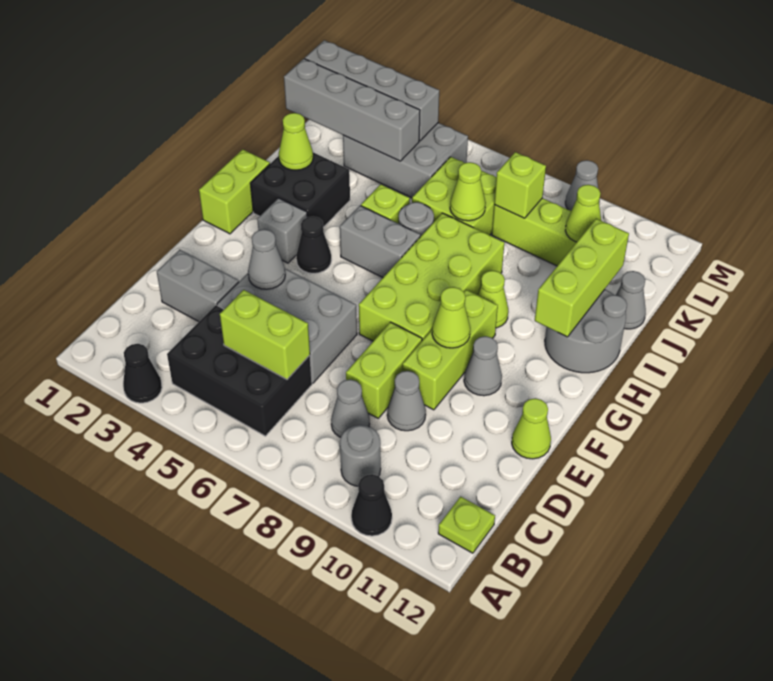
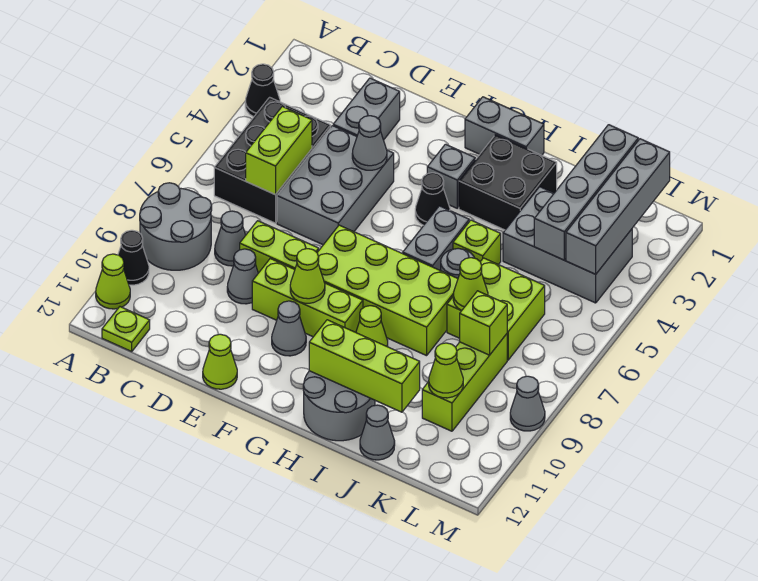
grey 1x1 round brick [340,425,381,486] -> grey 2x2 round brick [140,183,212,270]
lime 1x2 brick [199,149,270,234] -> grey 1x2 brick [465,97,544,155]
lime 1x1 cone [279,113,313,170] -> lime 1x1 cone moved to [96,254,130,309]
grey 2x3 brick [343,123,468,198] -> grey 2x3 brick turned to [503,187,632,303]

